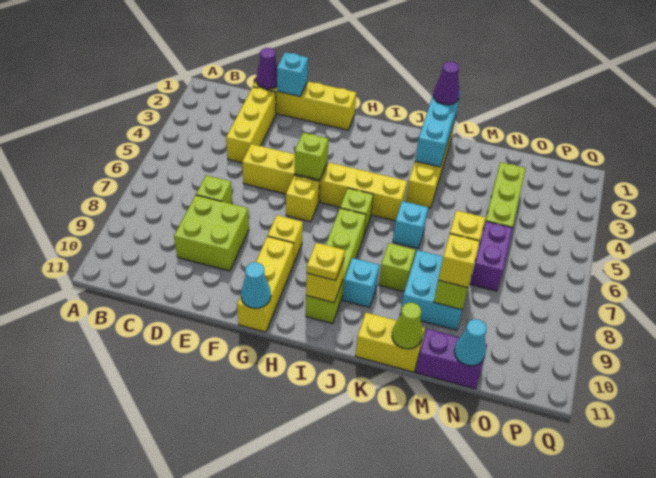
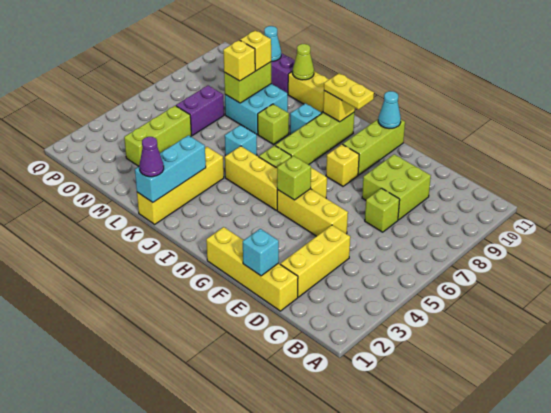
purple 1x1 cone [256,48,277,89] -> none
yellow 1x3 brick [237,236,294,332] -> lime 1x3 brick [343,119,405,175]
yellow 1x1 plate [307,243,345,280] -> yellow 1x2 plate [324,73,374,109]

